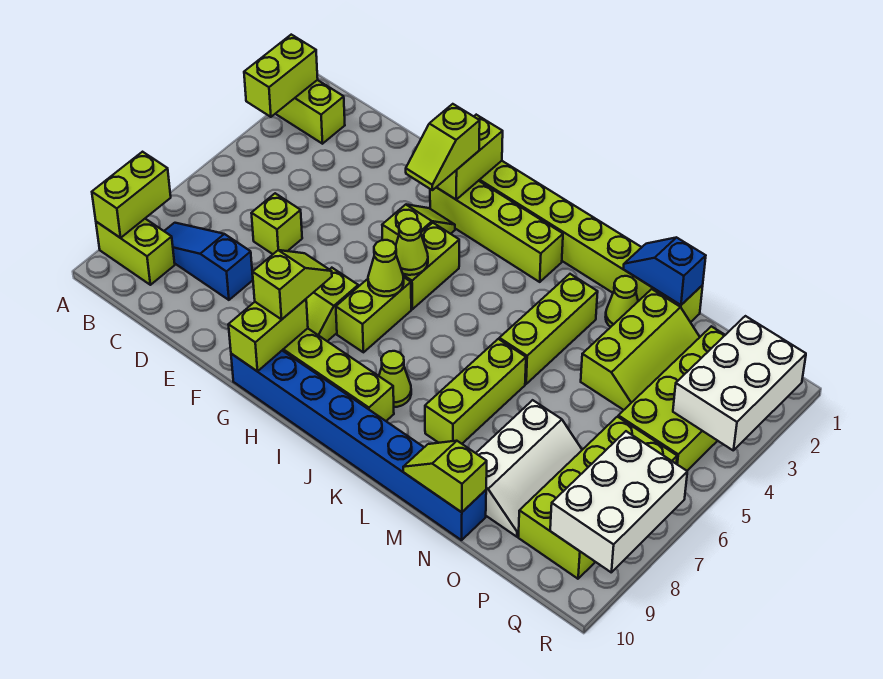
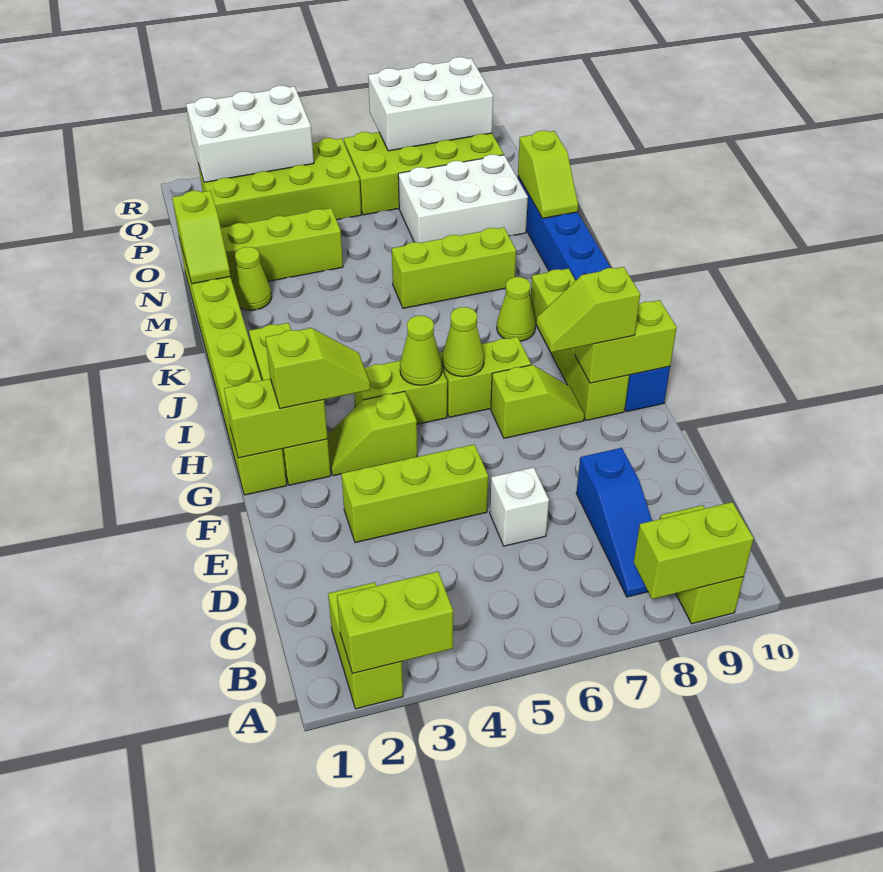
lime 1x1 brick [251,193,302,254] -> white 1x1 brick [490,467,549,546]
lime 1x3 brick [499,274,598,384] -> lime 1x3 brick moved to [341,444,488,543]
blue 1x2 slope [623,238,706,305] -> lime 1x2 slope [172,191,230,284]
white 2x3 slope [476,400,582,537] -> white 2x3 brick [398,155,528,243]

